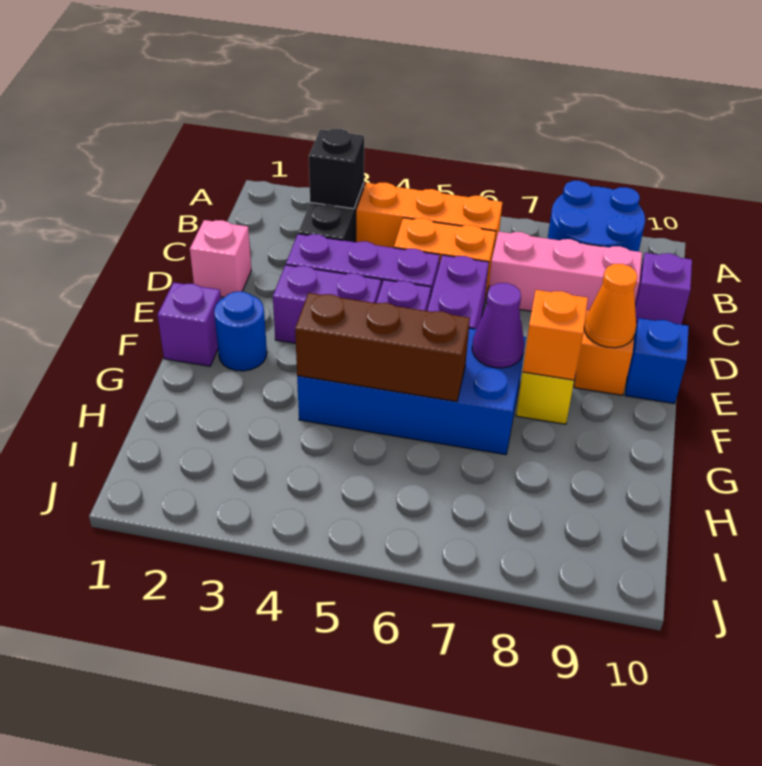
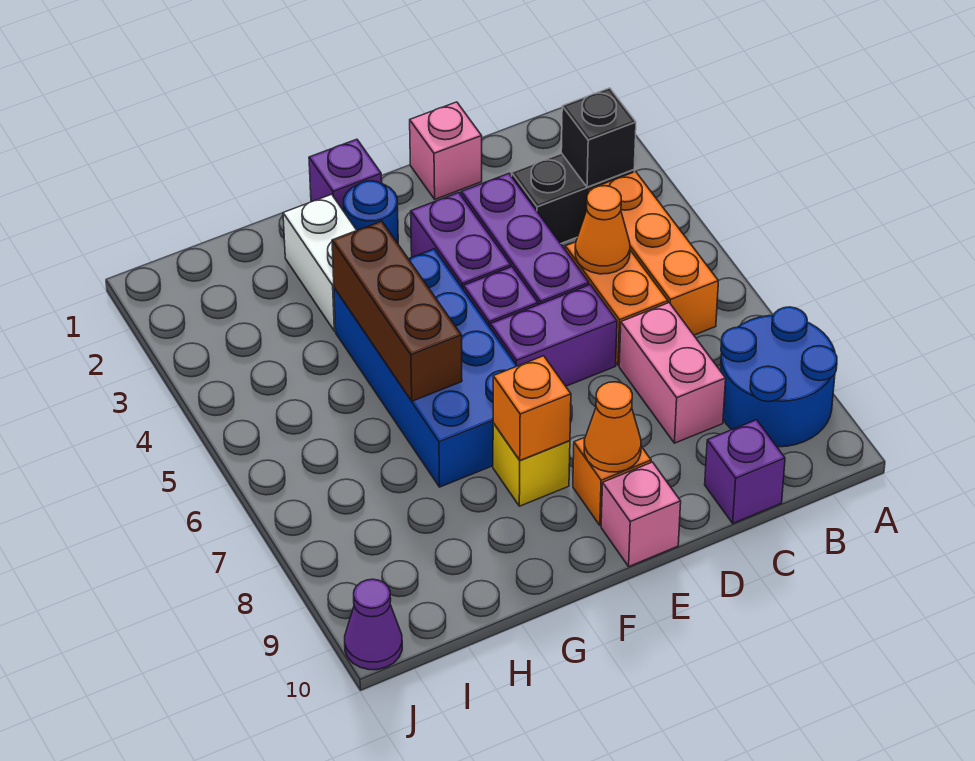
none -> orange 1x1 cone [575,186,630,274]
pink 1x3 brick [489,232,642,311] -> pink 1x2 brick [619,303,726,443]
blue 1x1 brick [625,318,689,404] -> pink 1x1 brick [601,462,681,566]
purple 1x1 cone [472,283,524,368] -> purple 1x1 cone moved to [345,579,402,670]
none -> white 1x2 brick [283,194,357,331]

